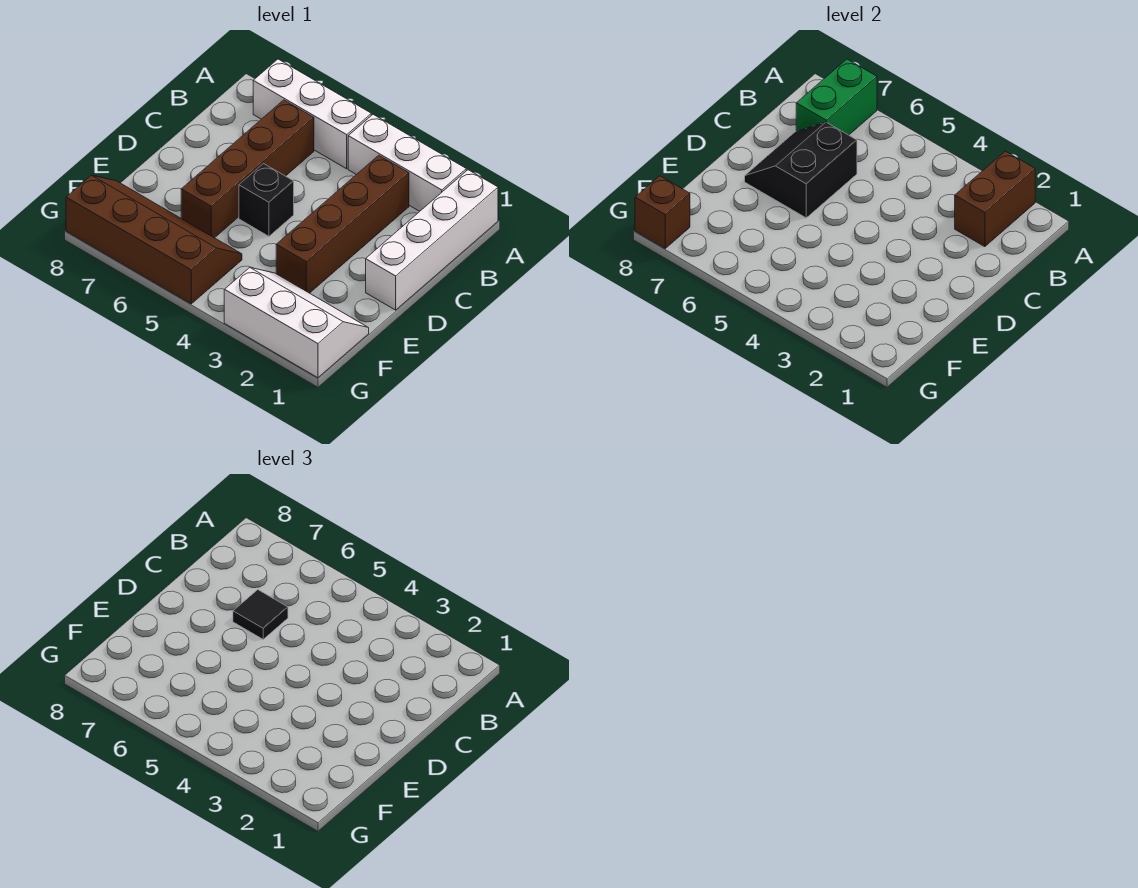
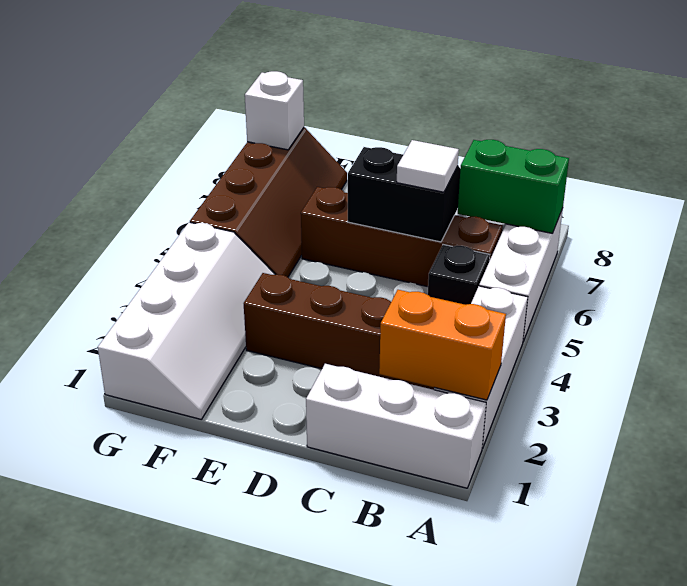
white 1x4 brick [366,170,498,310] -> white 1x3 brick [306,364,486,488]
brown 1x2 brick [955,151,1035,247] -> orange 1x2 brick [379,290,506,400]
black 1x1 tile [233,590,288,639] -> white 1x1 tile [397,140,459,192]
black 1x1 brick [239,164,294,236] -> black 1x1 brick moved to [428,245,490,305]
white 2x3 slope [224,268,369,378] -> white 2x4 slope [98,222,275,420]
brown 1x1 brick [635,176,690,248] -> white 1x1 brick [245,71,304,150]

